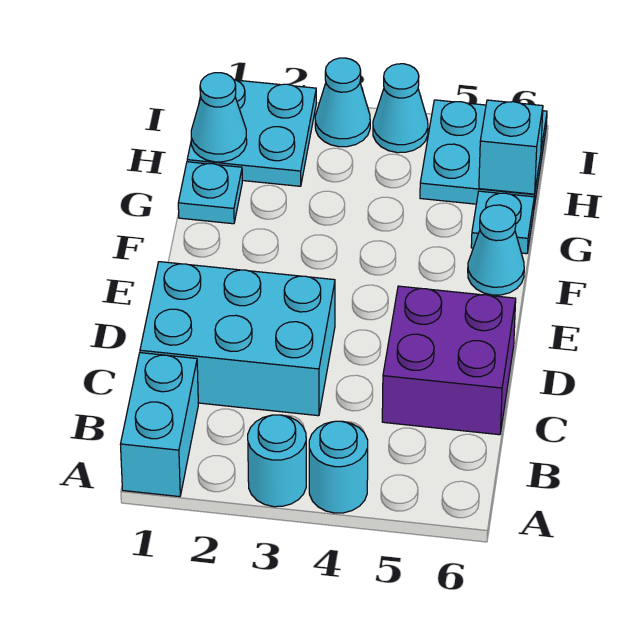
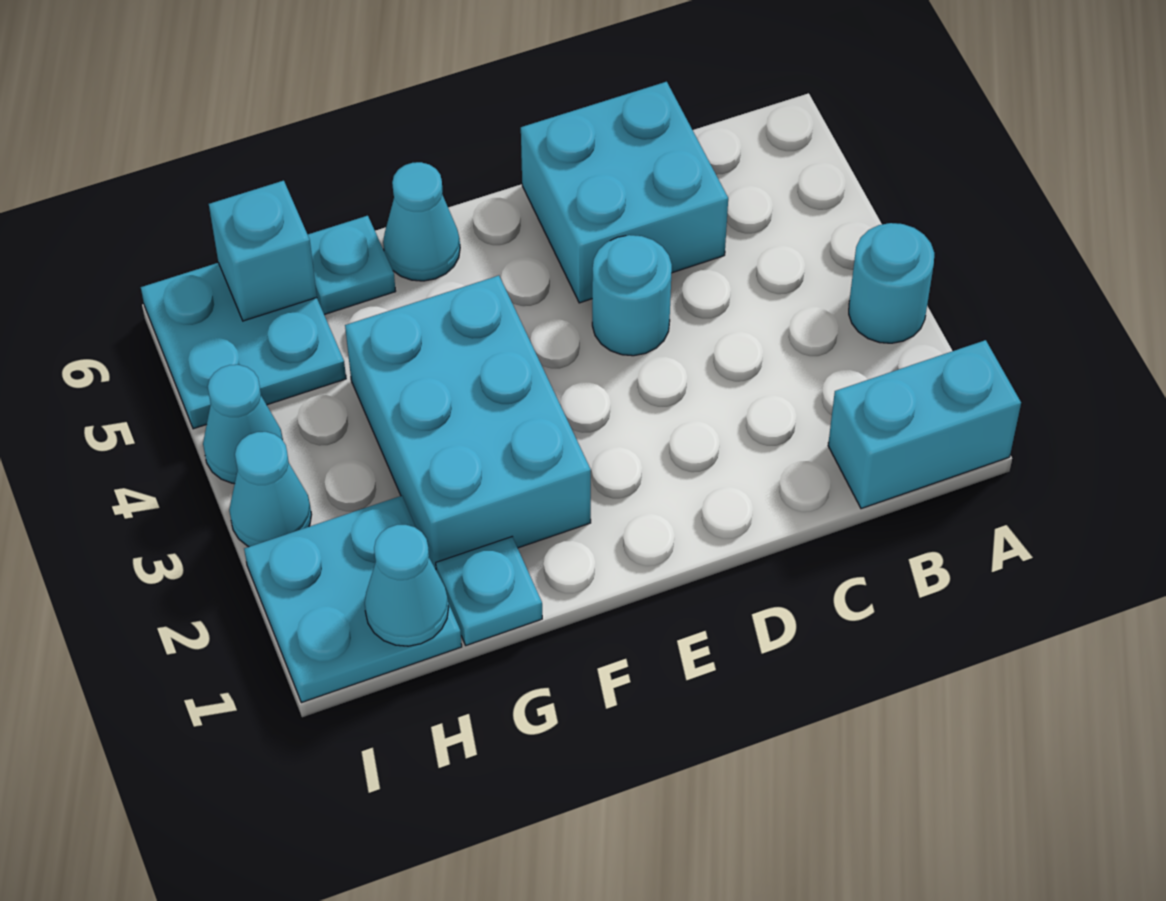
cyan 1x1 round brick [309,421,368,513] -> cyan 1x1 round brick moved to [592,235,672,356]
cyan 2x3 brick [140,262,335,416] -> cyan 2x3 brick moved to [345,276,591,569]
purple 2x2 brick [382,286,516,435] -> cyan 2x2 brick [521,82,728,303]

